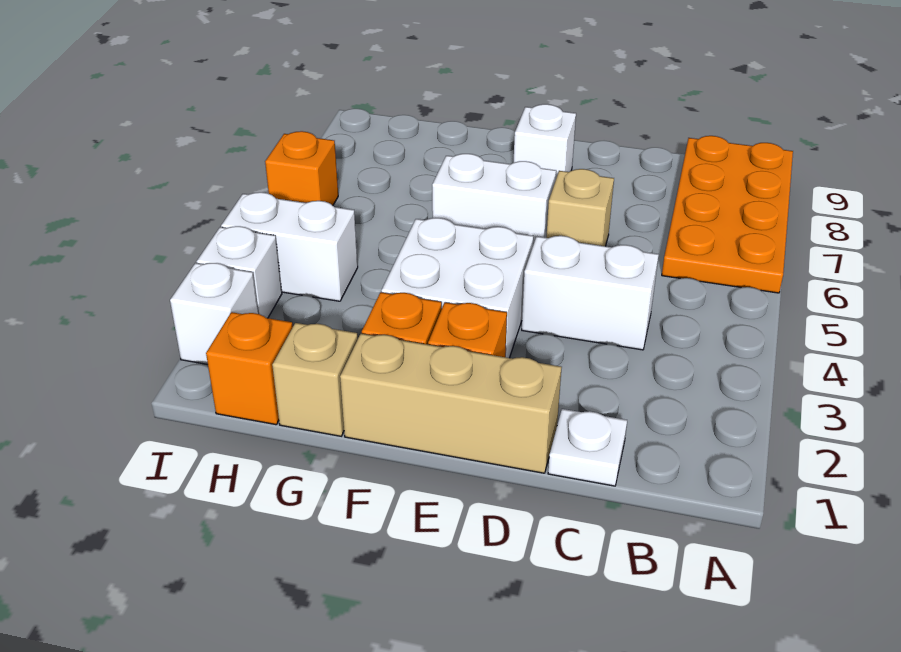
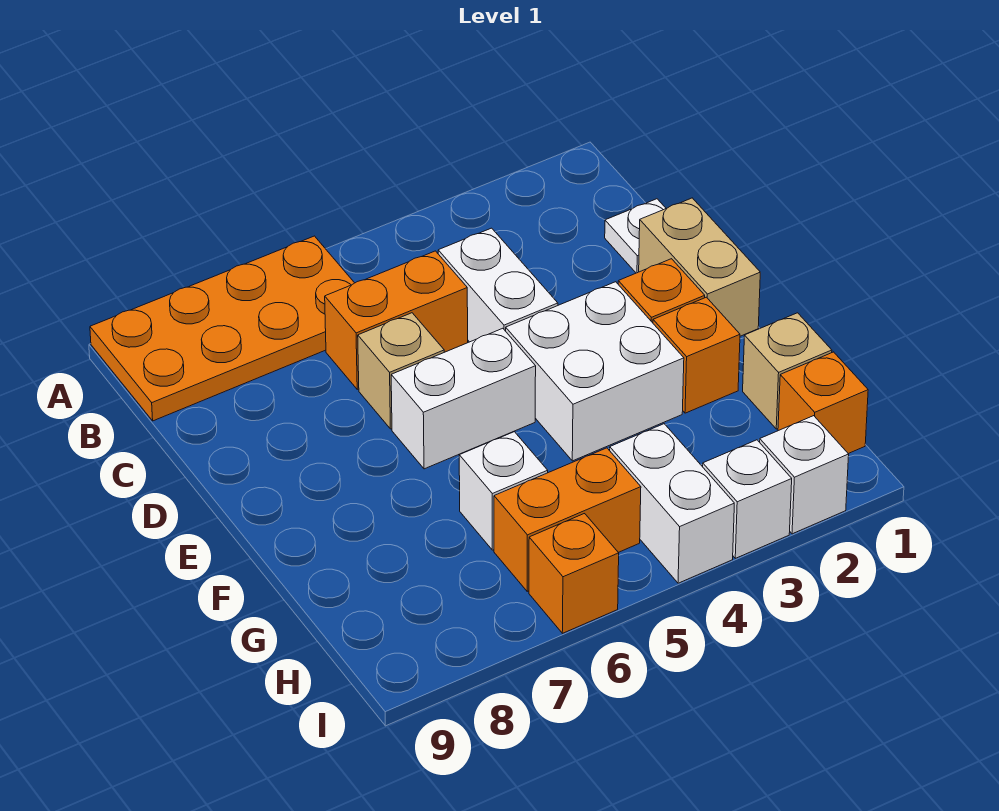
none -> orange 1x2 brick [325,251,468,389]
tan 1x3 brick [340,334,562,473] -> tan 1x2 brick [639,198,760,336]
white 1x2 brick [432,154,556,245] -> white 1x2 brick turned to [391,328,536,469]
white 1x1 brick [514,104,576,178] -> white 1x1 brick moved to [459,432,548,550]
none -> orange 1x2 brick [494,448,641,591]

